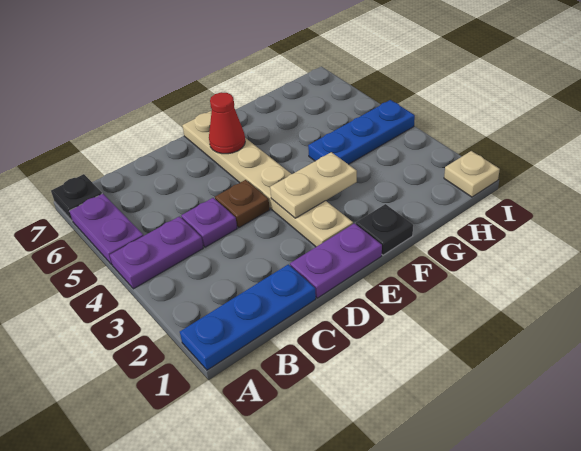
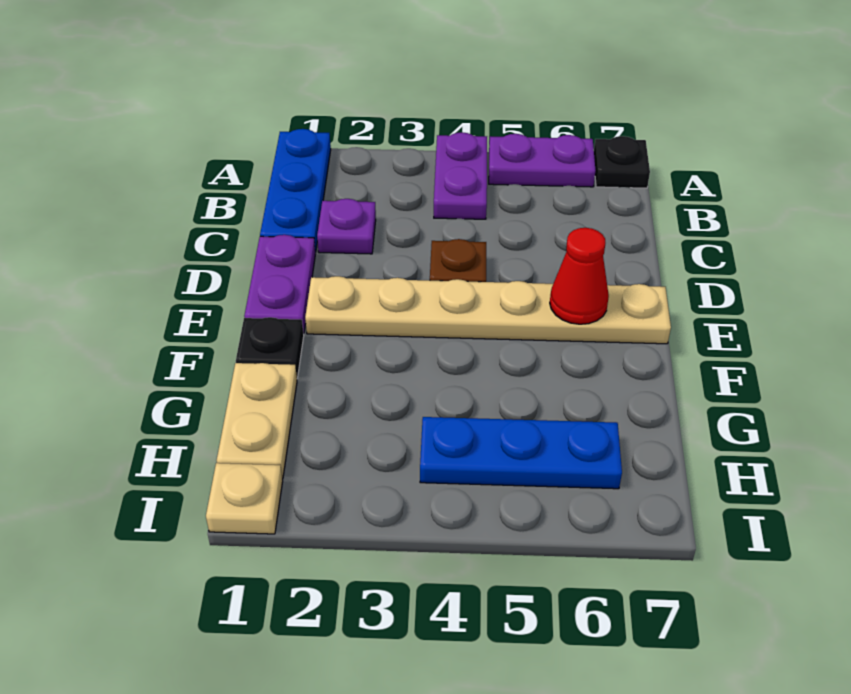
purple 1x1 plate [181,198,237,247] -> purple 1x1 plate moved to [317,199,376,254]
tan 1x2 plate [270,152,357,218] -> tan 1x2 plate moved to [217,363,297,479]
blue 1x3 plate [308,100,415,164] -> blue 1x3 plate turned to [420,417,622,489]

